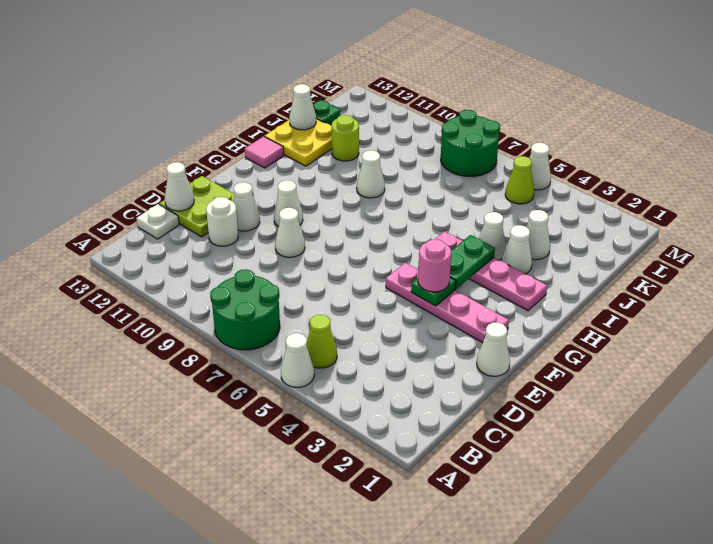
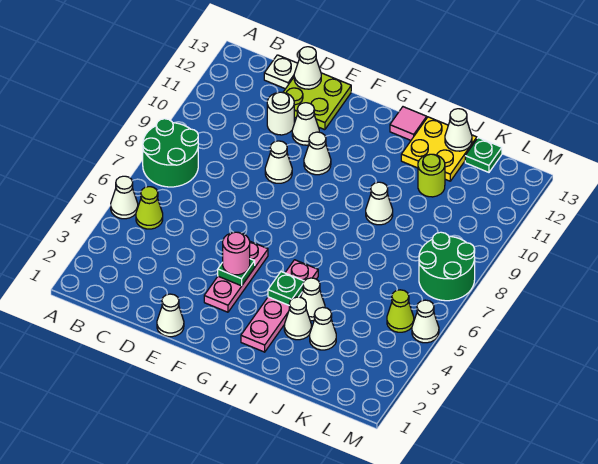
pink 1x4 plate [386,263,509,343] -> pink 1x3 plate [204,242,268,312]
green 1x2 plate [450,235,495,289] -> green 1x1 plate [268,272,304,305]

